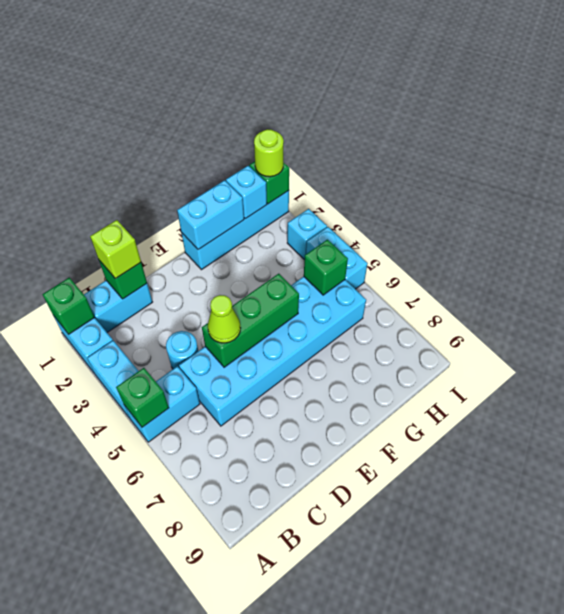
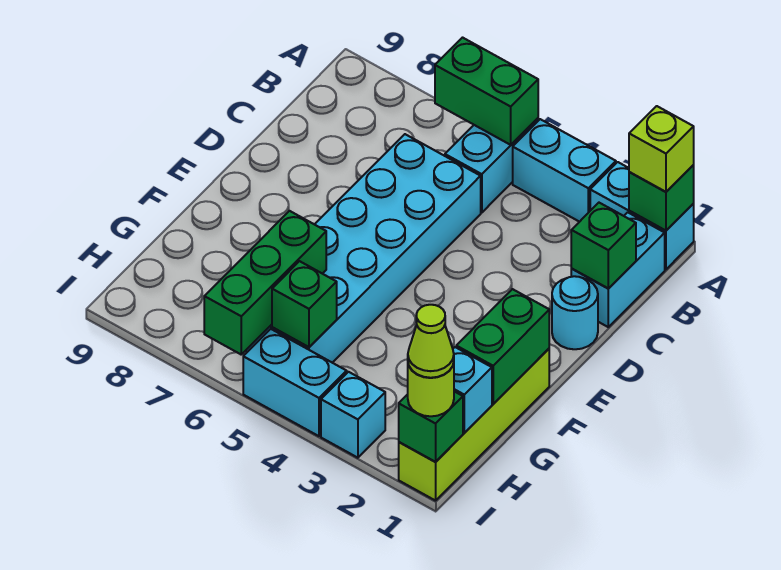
green 1x1 brick [116,368,169,427] -> green 1x2 brick [435,38,538,145]
lime 1x1 brick [90,220,141,279] -> lime 1x1 brick moved to [629,106,694,192]
cyan 1x1 round brick [166,331,198,369] -> cyan 1x1 round brick moved to [552,276,598,349]
green 1x3 brick [202,274,299,367] -> green 1x3 brick moved to [204,211,326,354]
lime 1x1 cone [208,295,241,343] -> lime 1x1 cone moved to [408,305,454,378]
cyan 1x4 brick [181,191,289,270] -> lime 1x4 brick [399,349,549,501]
cyan 1x2 brick [177,180,244,250] -> green 1x2 brick [456,289,549,404]

